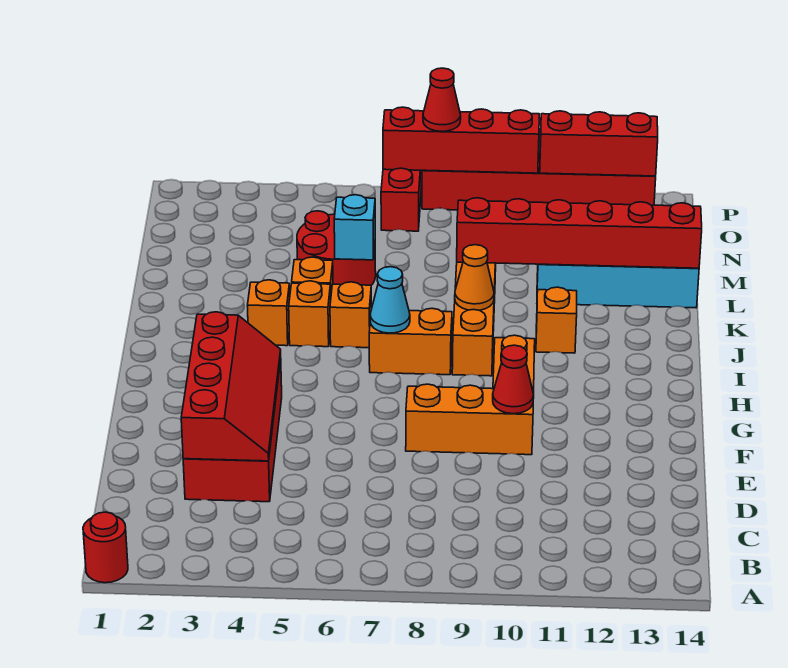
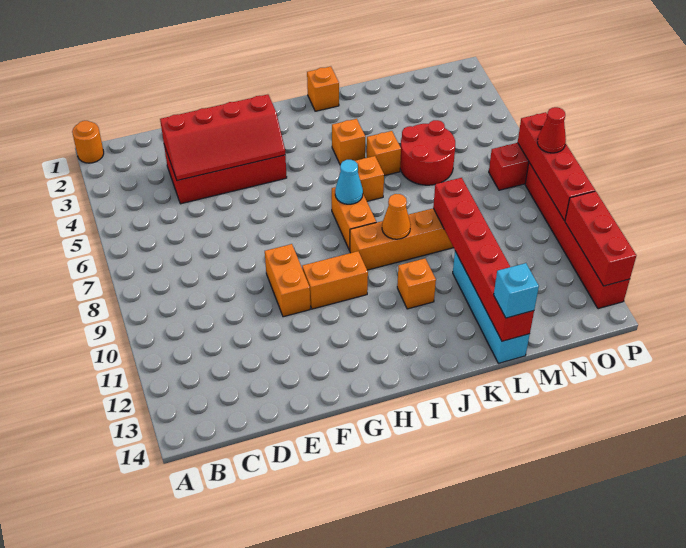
red 1x1 round brick [83,512,128,583] -> orange 1x1 round brick [72,121,104,163]
orange 1x3 brick [406,384,534,455] -> orange 1x2 brick [265,244,310,317]
red 1x1 cone [493,345,534,414] -> none
orange 1x1 brick [289,281,331,347] -> orange 1x1 brick moved to [307,67,339,111]
cyan 1x1 brick [334,195,375,260] -> cyan 1x1 brick moved to [494,263,539,318]

